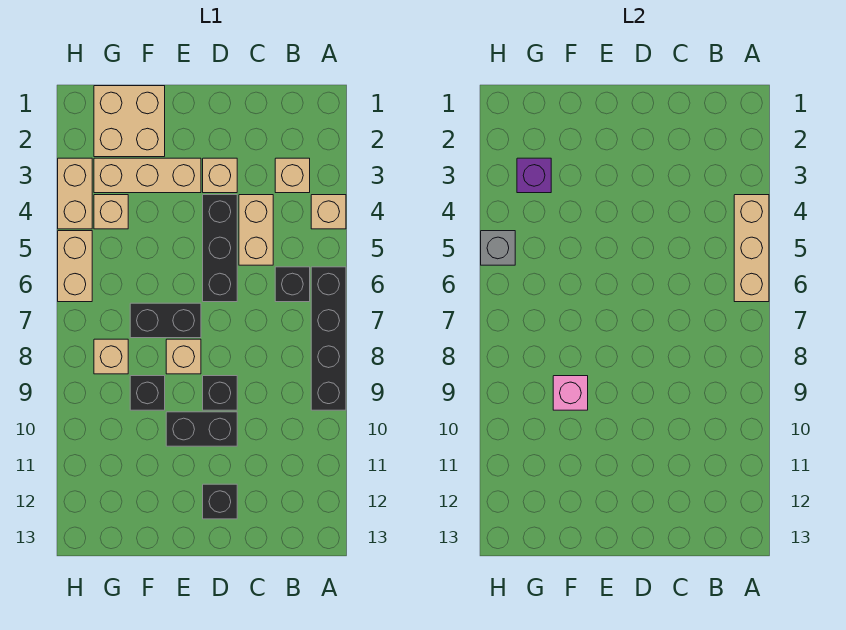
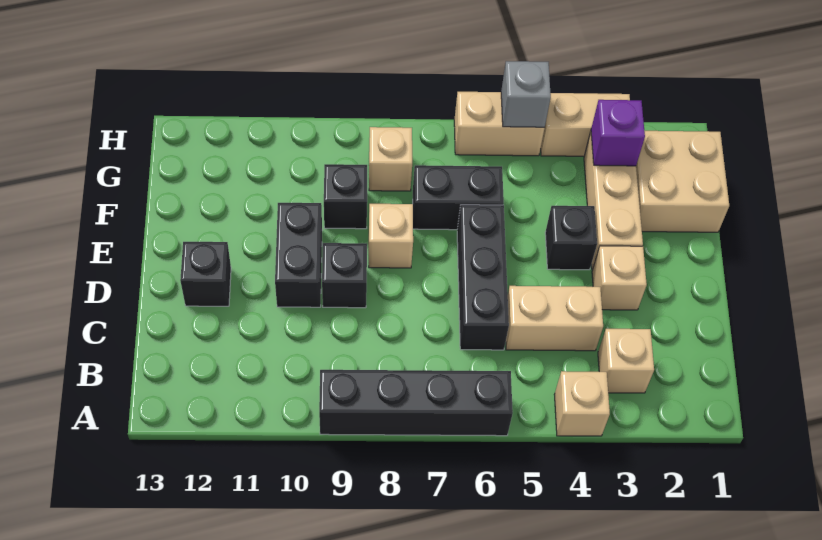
tan 1x3 brick [734,195,769,302] -> none
black 1x1 brick [275,267,310,302] -> black 1x1 brick moved to [545,206,597,270]
black 1x3 brick [203,195,237,302] -> black 1x3 brick turned to [457,205,509,350]
black 1x2 brick [130,303,201,338] -> black 1x2 brick turned to [413,165,504,230]
pink 1x1 brick [553,376,588,410] -> none
tan 1x1 brick [94,195,128,229] -> none

